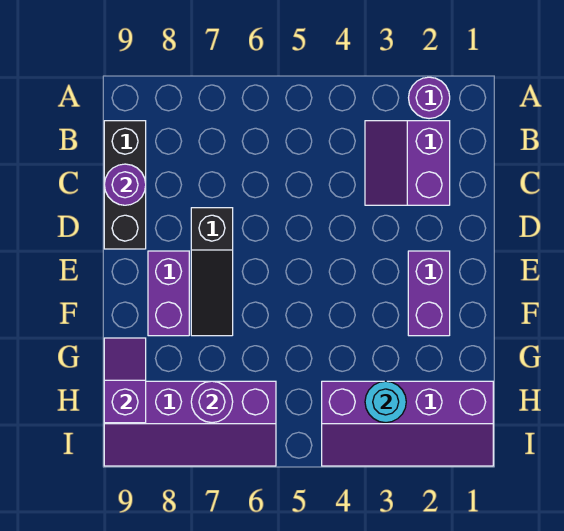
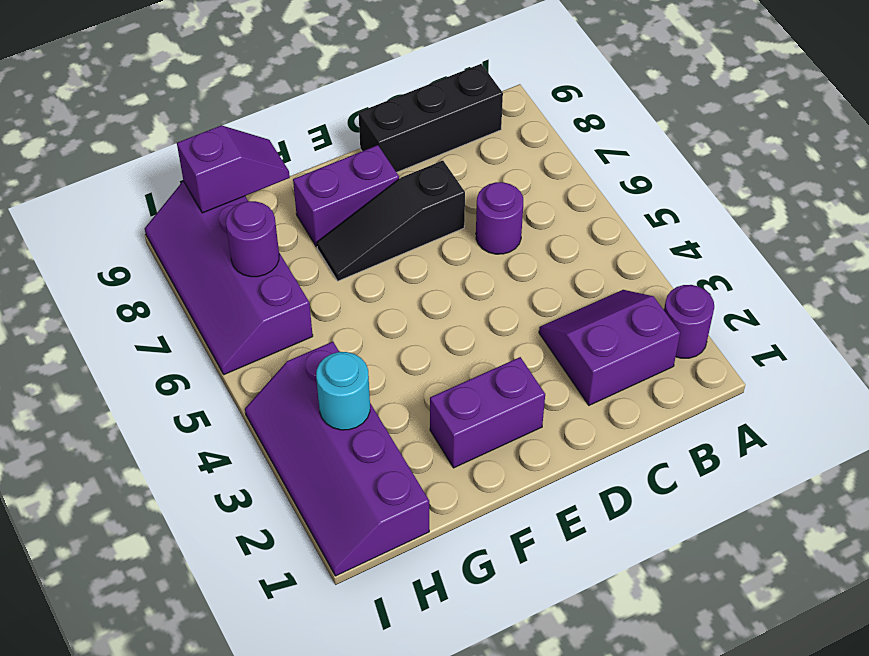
purple 1x1 round brick [104,164,146,205] -> purple 1x1 round brick moved to [476,182,523,254]

